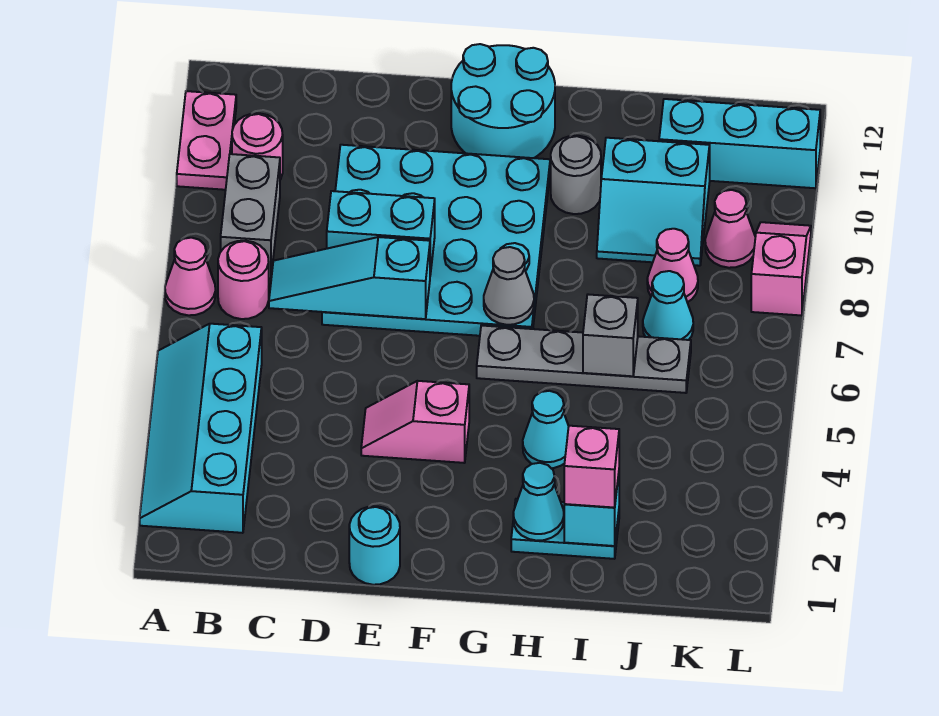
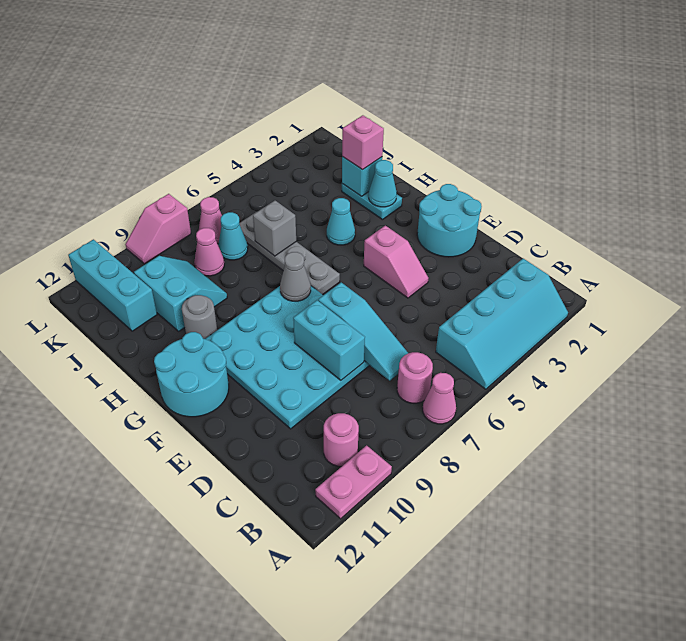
grey 1x2 brick [221,154,280,278] -> none
cyan 1x1 round brick [349,506,400,585] -> cyan 2x2 round brick [417,184,482,257]
pink 1x1 cone [705,190,755,268] -> pink 1x1 cone moved to [199,197,222,244]

